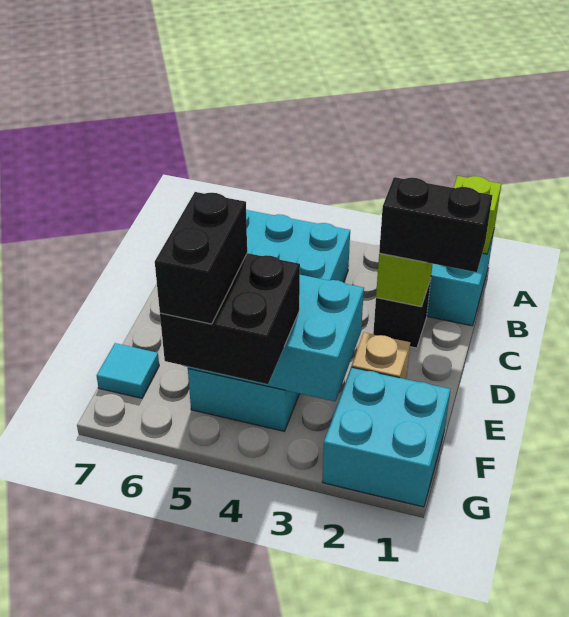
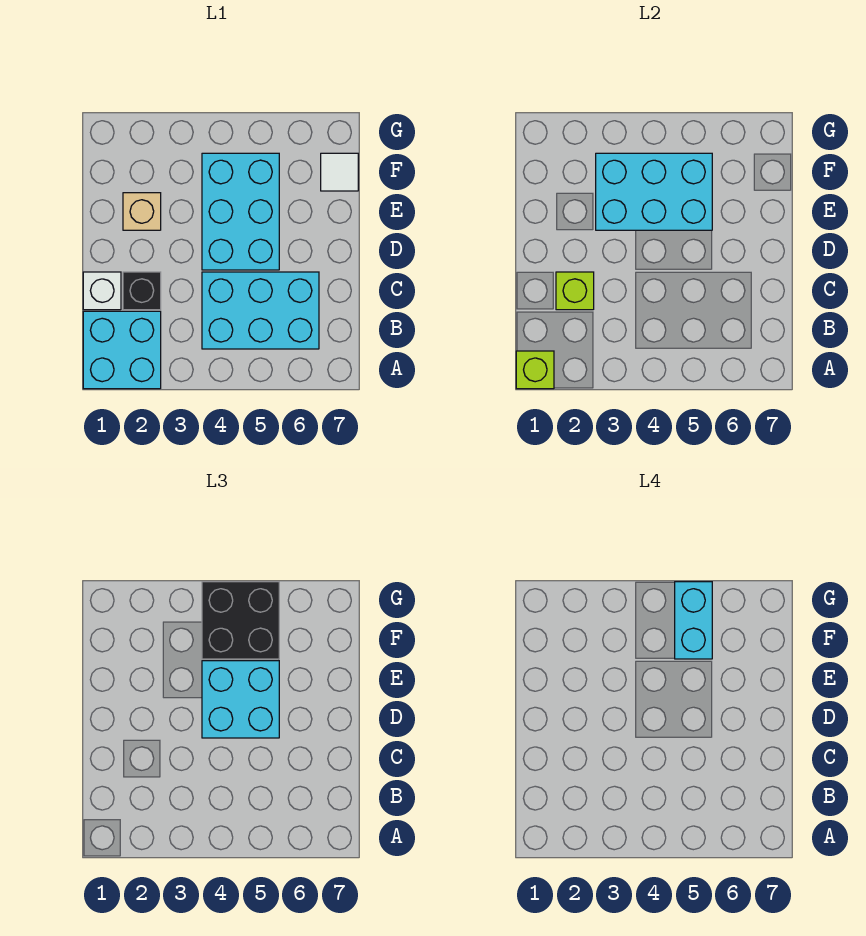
none -> white 1x1 brick [83,272,121,310]
black 1x2 brick [379,177,492,272] -> none
cyan 2x2 brick [322,367,451,507] -> cyan 2x2 brick moved to [202,661,279,738]
black 1x2 brick [155,192,247,324] -> cyan 1x2 brick [675,582,712,659]
cyan 1x1 tile [97,343,159,398] -> white 1x1 tile [321,153,358,191]

